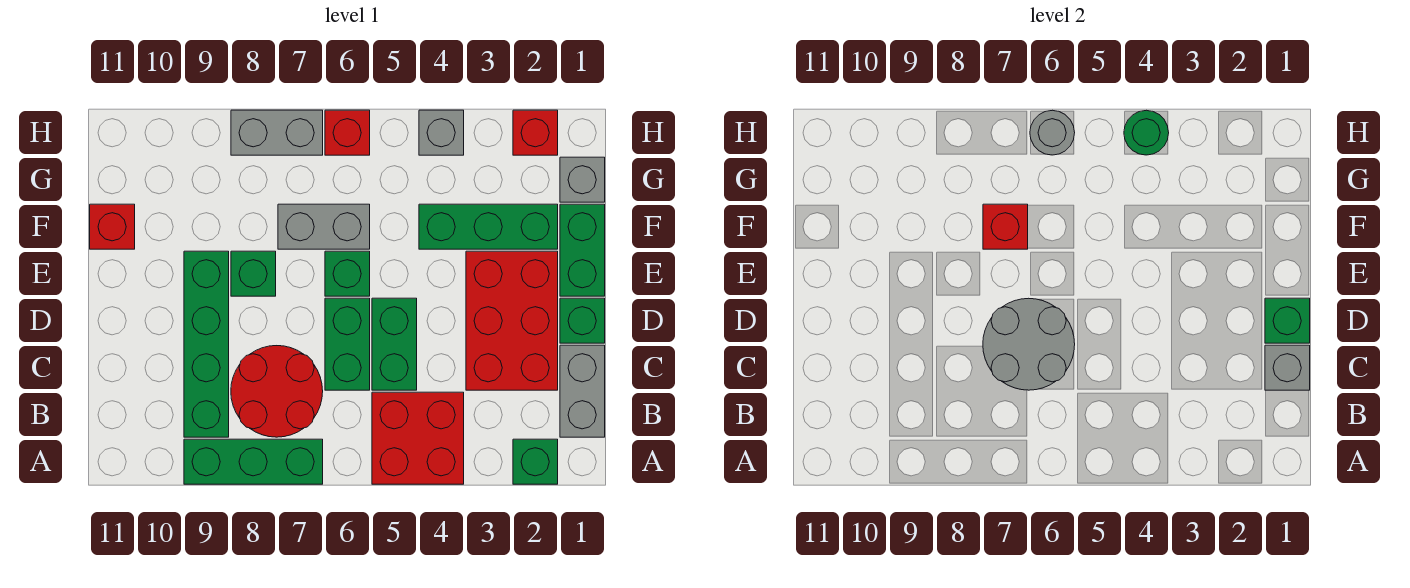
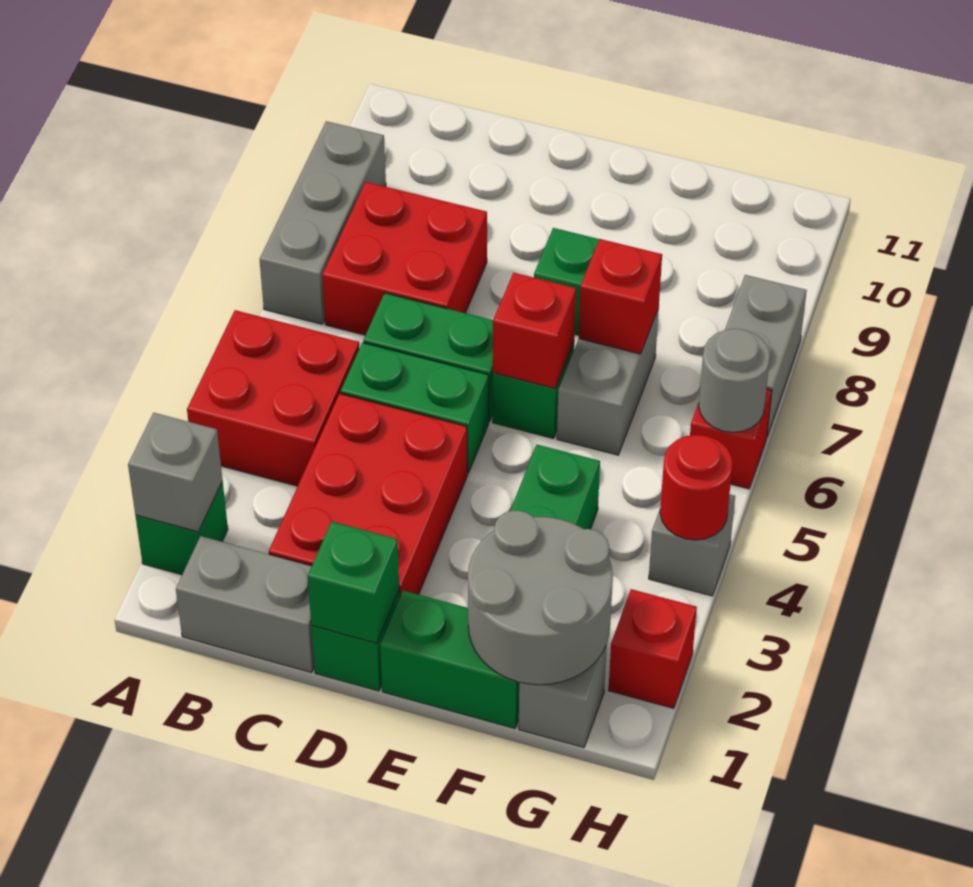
green 1x3 brick [184,439,323,484] -> grey 1x3 brick [260,121,386,324]
red 2x2 round brick [231,346,323,437] -> red 2x2 brick [322,182,487,335]
green 1x4 brick [184,251,229,437] -> none
grey 1x1 brick [1265,345,1310,390] -> grey 1x1 brick moved to [128,413,223,532]
red 2x3 brick [466,251,558,390] -> red 2x3 brick turned to [269,394,468,596]
grey 2x2 round brick [983,298,1075,390] -> grey 2x2 round brick moved to [468,511,613,685]
red 1x1 brick [90,204,135,249] -> red 1x1 brick moved to [493,273,576,388]
green 1x1 round brick [1124,110,1169,155] -> red 1x1 round brick [660,435,733,540]

